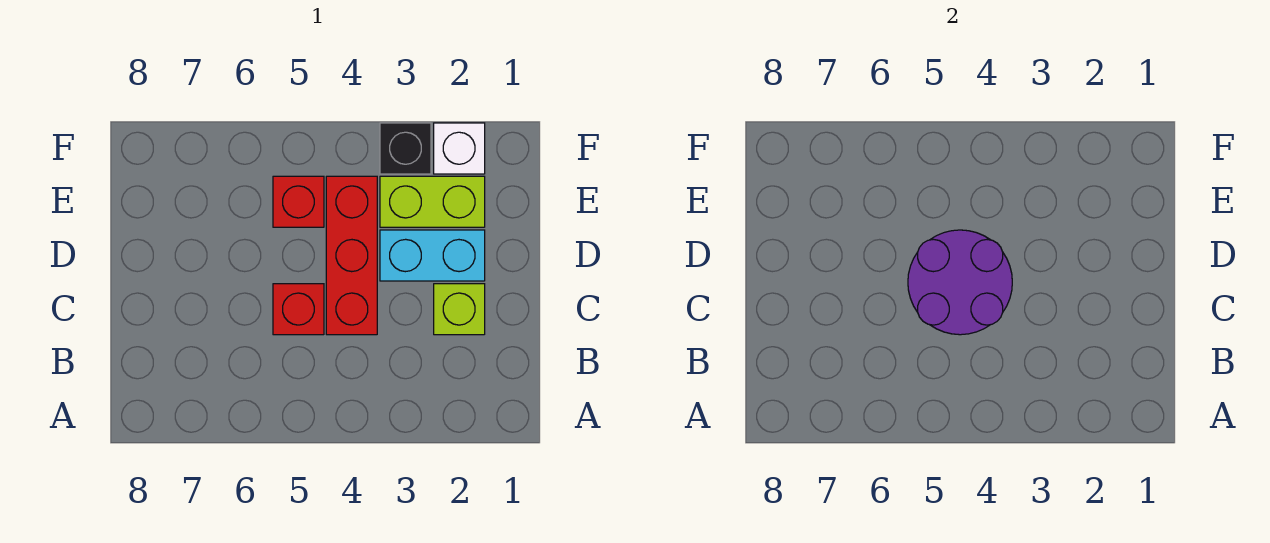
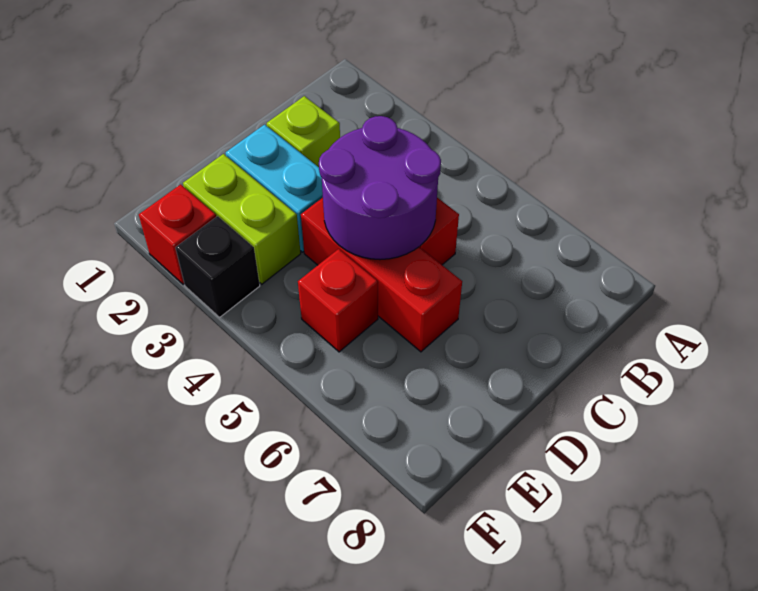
red 1x3 brick [326,176,377,335] -> red 1x3 brick turned to [301,198,462,352]
white 1x1 brick [434,123,485,174] -> red 1x1 brick [139,184,216,284]

